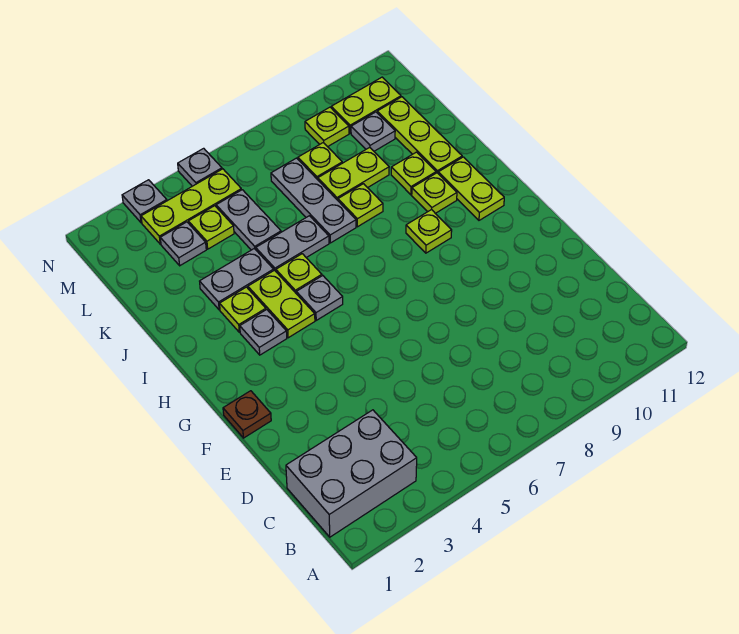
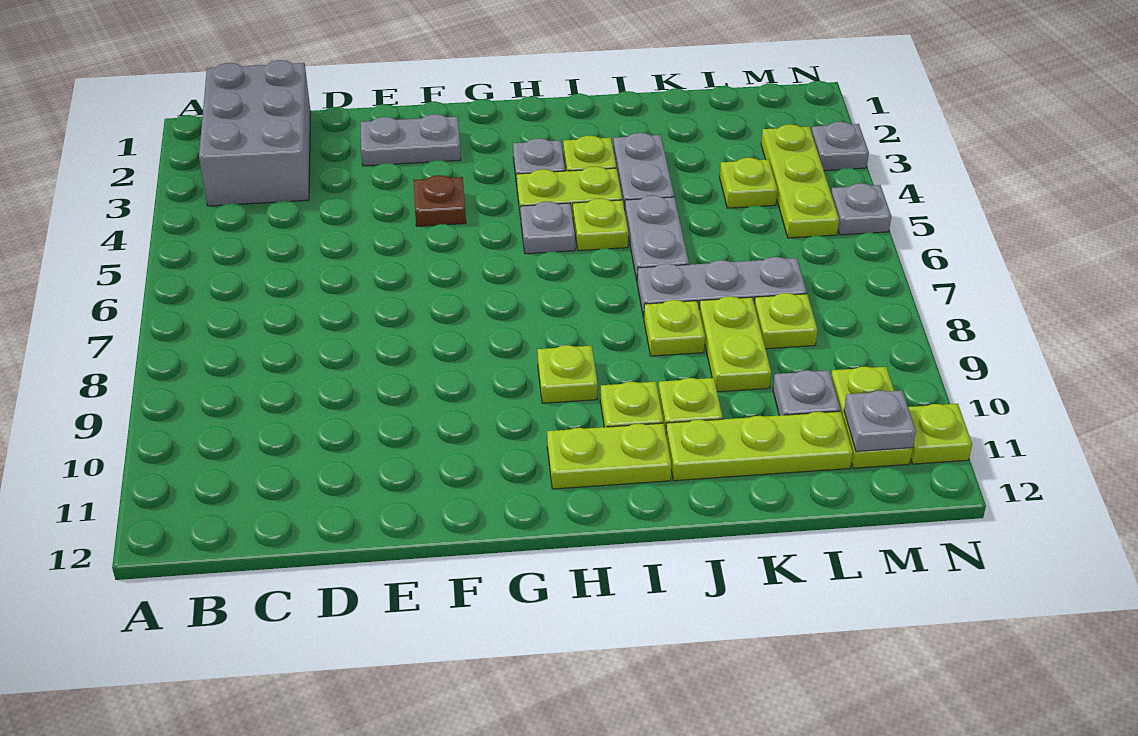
brown 1x1 plate [223,391,271,438] -> brown 1x1 plate moved to [414,175,466,226]
grey 1x2 plate [216,190,281,250] -> grey 1x2 plate moved to [361,114,461,166]
grey 1x1 plate [160,222,206,266] -> grey 1x1 plate moved to [844,391,916,452]
lime 1x1 plate [305,107,349,147] -> lime 1x1 plate moved to [908,404,972,464]

